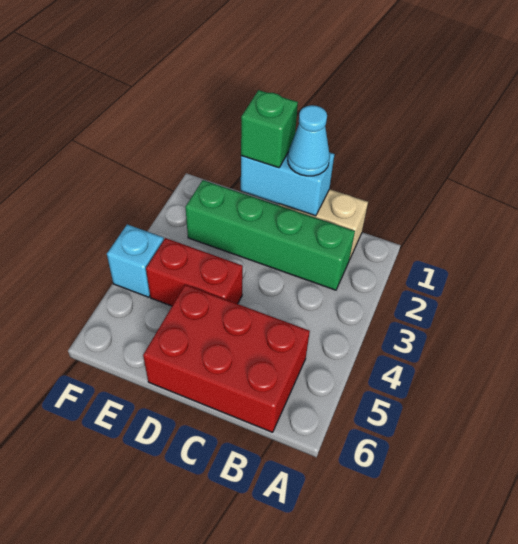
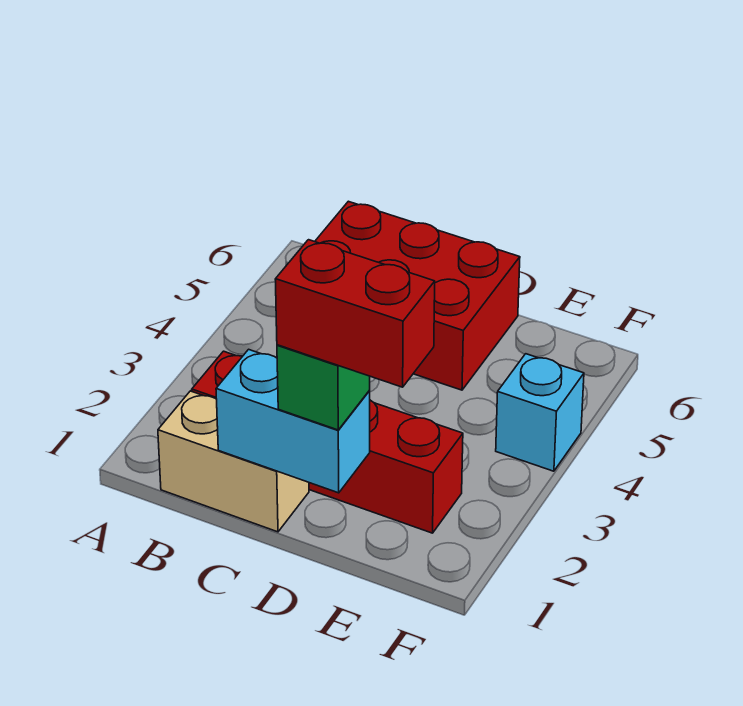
green 1x4 brick [185,180,355,290] -> red 1x4 brick [192,351,463,533]
cyan 1x1 cone [288,105,330,176] -> none
red 1x2 brick [146,238,243,306] -> red 1x2 brick moved to [275,240,435,387]

